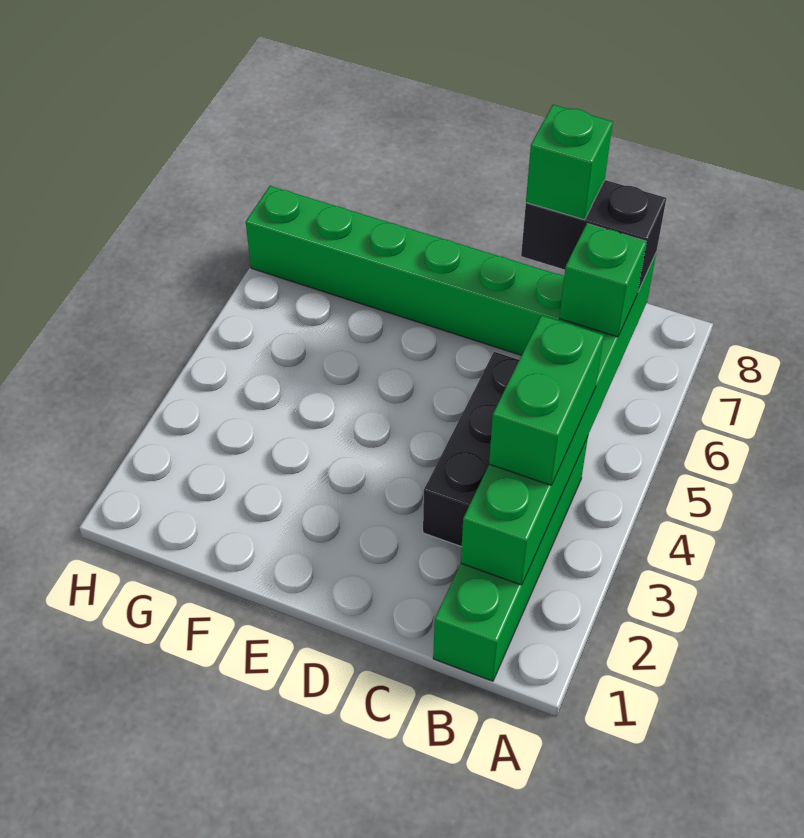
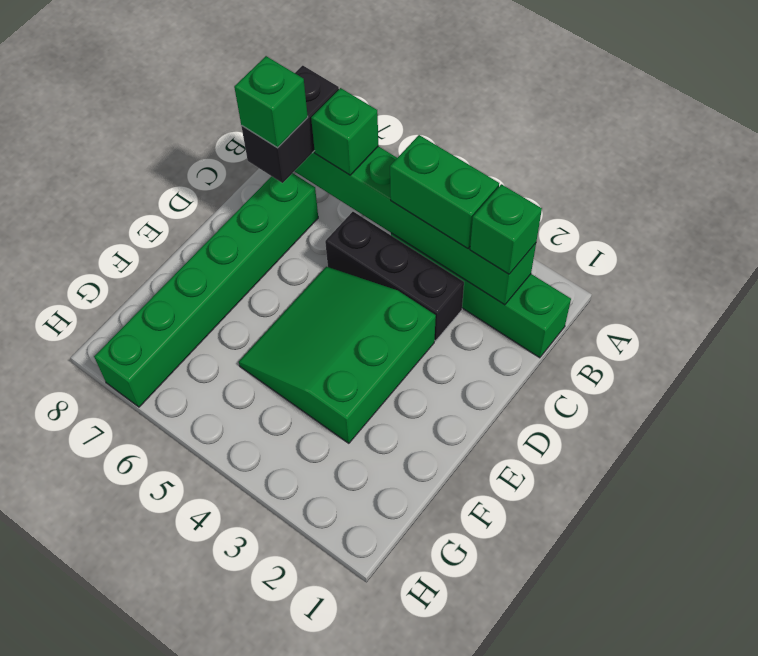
none -> green 1x1 brick [470,184,542,274]
none -> green 3x3 slope [239,267,436,443]

